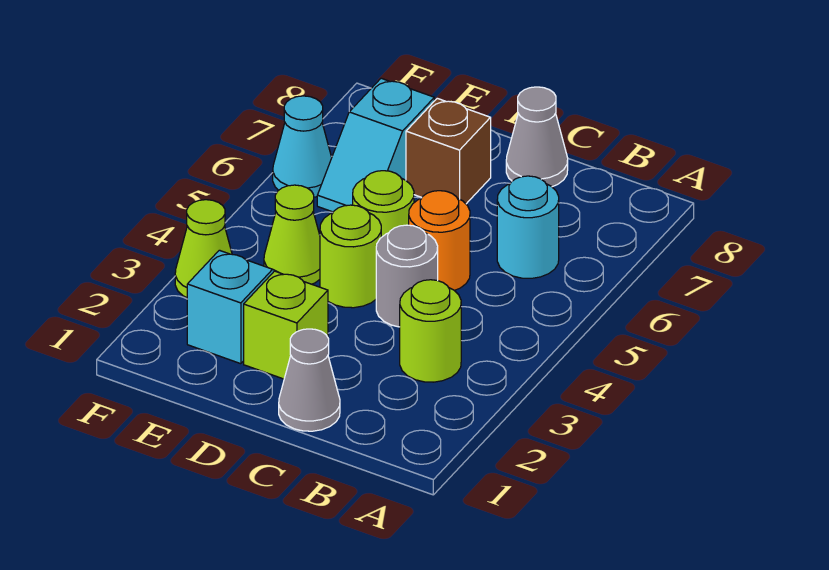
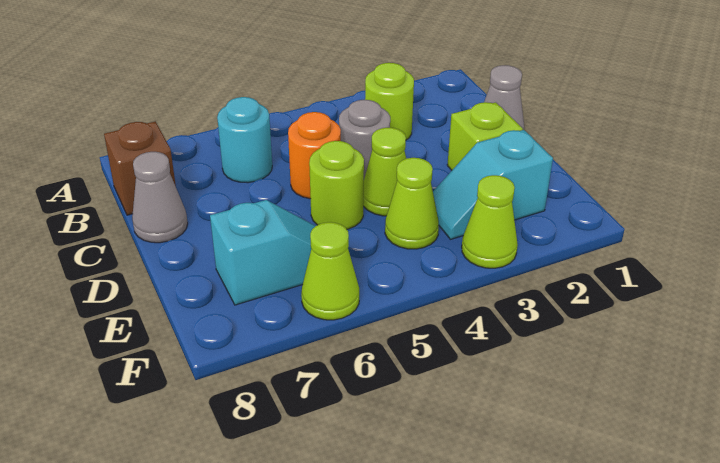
lime 1x1 round brick [320,205,381,308] -> lime 1x1 cone [363,128,406,216]
brown 1x1 brick [406,98,491,204] -> brown 1x1 brick moved to [104,122,176,215]
cyan 1x1 cone [273,96,332,197] -> lime 1x1 cone [301,222,359,320]

